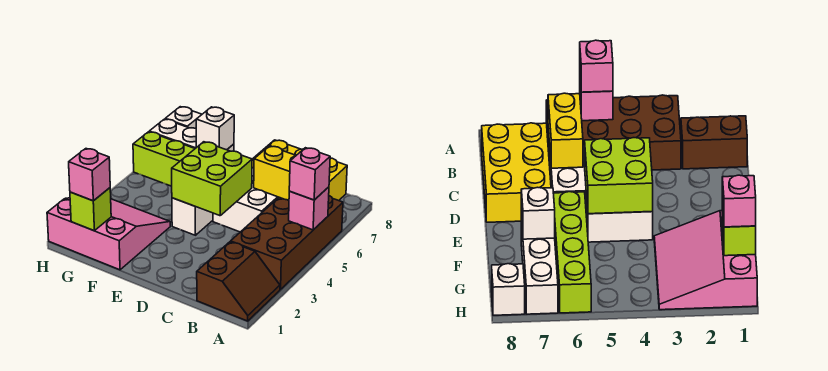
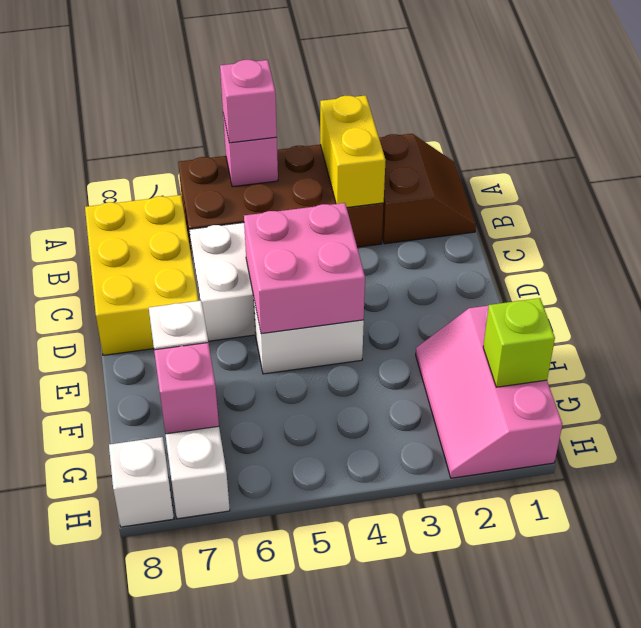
brown 2x2 slope [197,242,280,321] -> brown 2x2 slope turned to [379,134,476,244]
yellow 1x2 brick [254,146,296,201] -> yellow 1x2 brick moved to [320,95,386,207]
lime 2x2 brick [172,142,252,216] -> pink 2x2 brick [244,203,365,334]
lime 1x4 brick [133,132,195,186] -> none
pink 3x3 slope [47,198,170,270] -> pink 2x3 slope [416,306,562,478]
pink 1x1 brick [69,149,110,201] -> pink 1x1 brick moved to [154,343,219,434]

